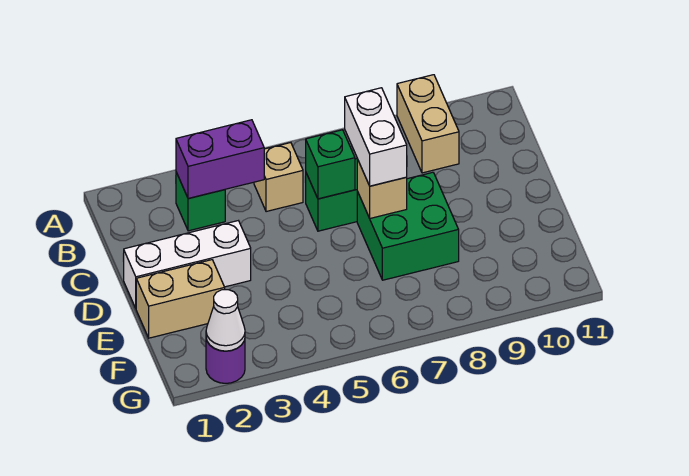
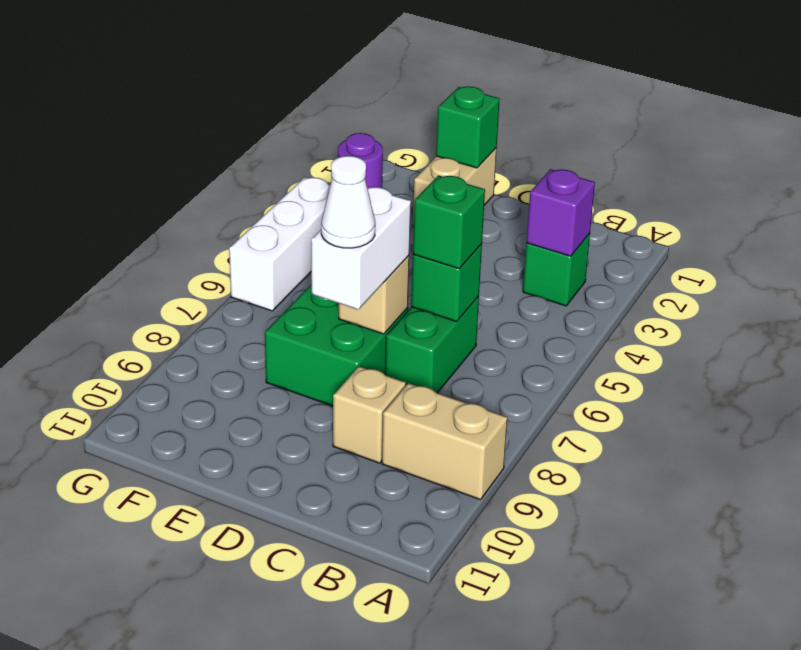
purple 1x2 brick [176,120,264,199] -> purple 1x1 brick [526,169,595,256]
tan 1x1 brick [254,143,303,212] -> tan 1x1 brick moved to [333,366,406,463]
none -> green 1x1 brick [413,175,485,269]
white 1x2 brick [345,88,407,186] -> white 1x2 brick turned to [311,187,411,309]
white 1x3 brick [124,221,251,308] -> white 1x3 brick moved to [229,177,330,311]
none -> green 1x1 brick [436,86,500,168]
white 1x1 cone [206,290,245,351] -> white 1x1 cone moved to [321,156,375,248]

